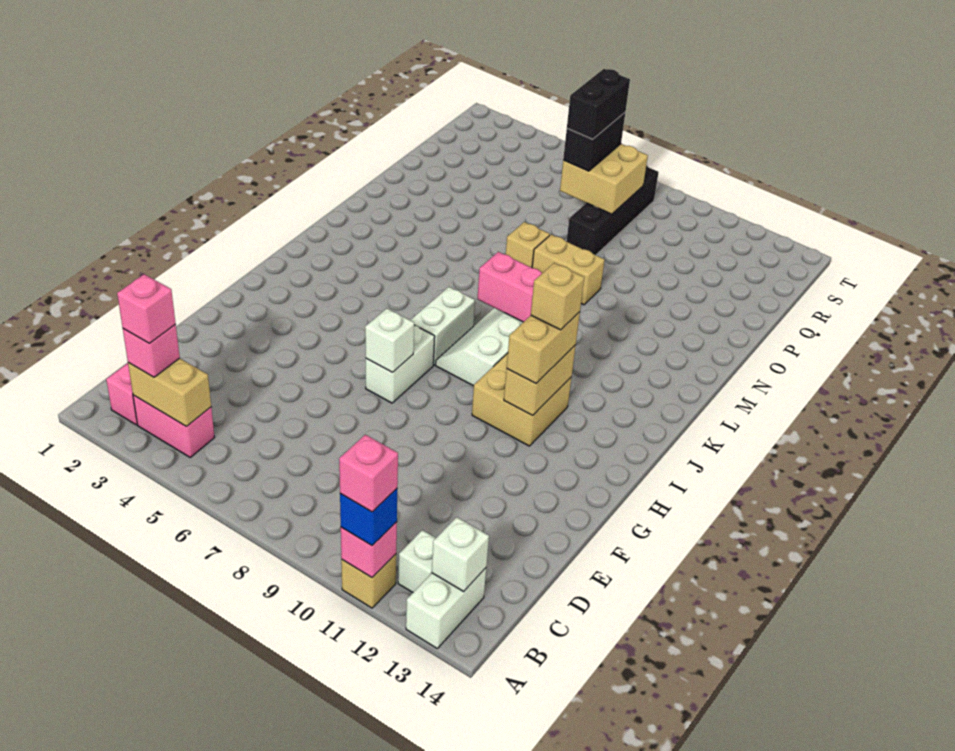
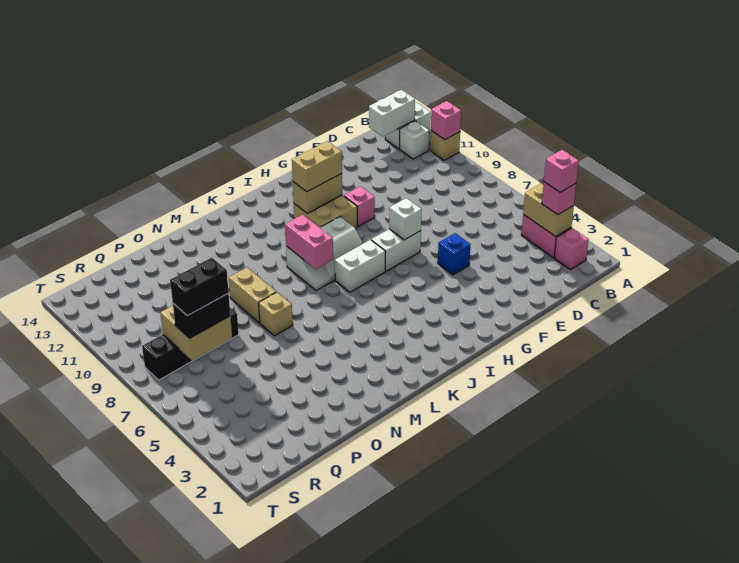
blue 1x1 brick [340,489,397,545] -> blue 1x1 brick moved to [438,233,471,275]
pink 1x1 brick [339,435,398,512] -> pink 1x1 brick moved to [344,186,375,226]
white 1x1 brick [432,517,489,592] -> white 1x2 brick [369,90,415,137]
tan 1x1 brick [531,263,584,330] -> none

